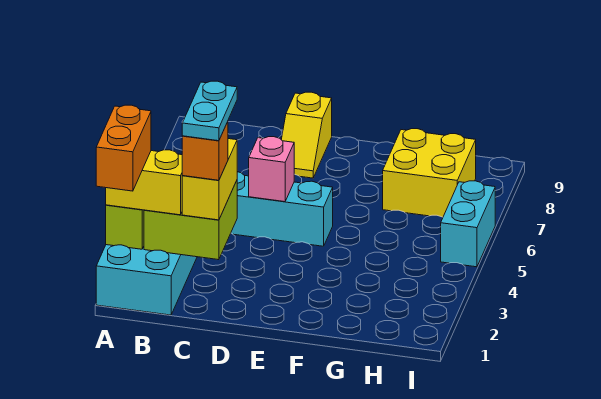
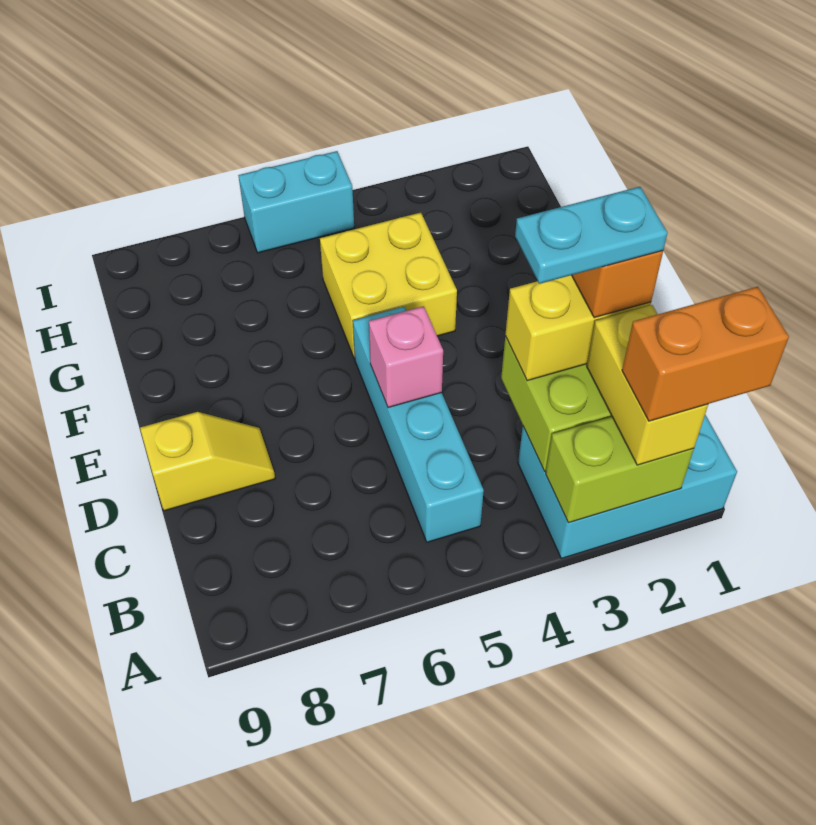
yellow 2x2 brick [383,129,476,217] -> yellow 2x2 brick moved to [320,212,457,359]

